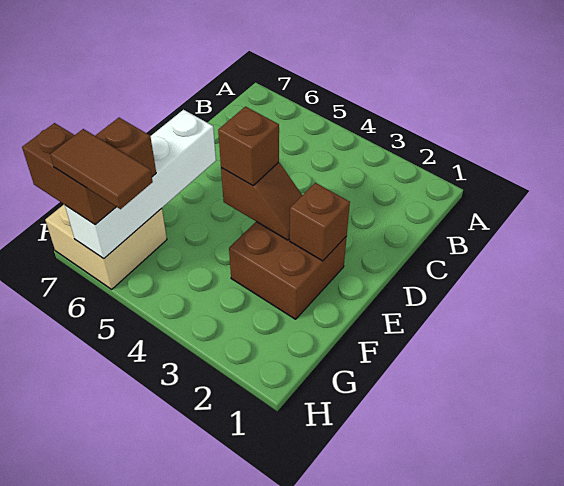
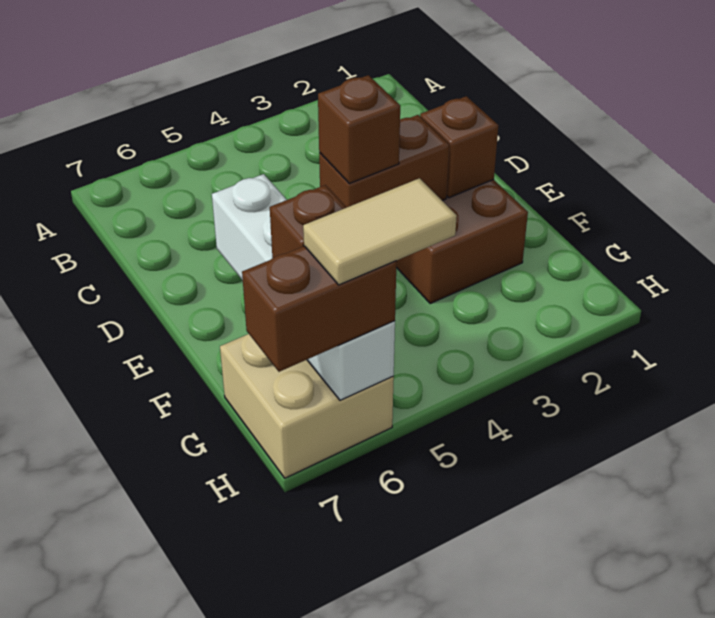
brown 1x2 slope [221,162,302,240] -> brown 1x2 brick [319,115,449,207]
brown 1x2 tile [50,129,153,209] -> tan 1x2 tile [303,178,457,285]

